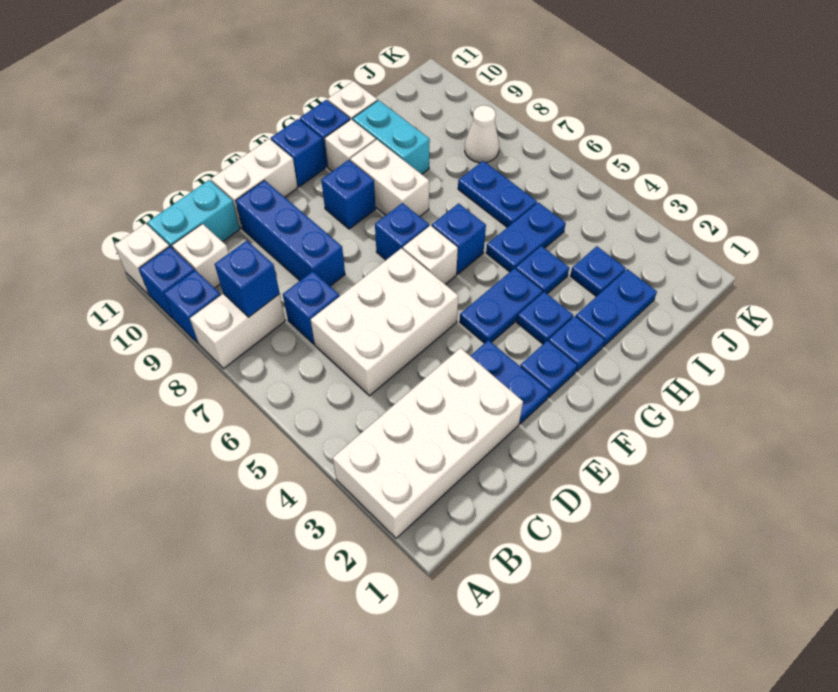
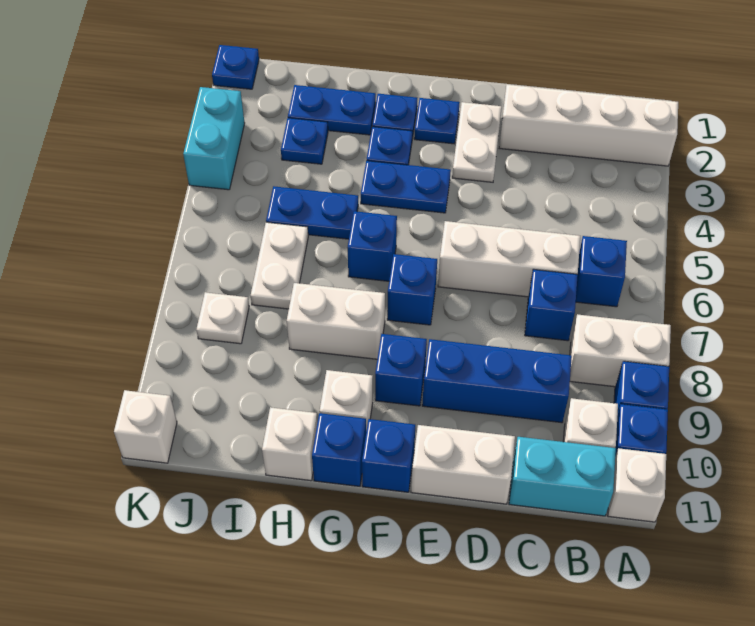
white 2x4 brick [333,348,523,538] -> white 1x4 brick [499,84,678,166]
blue 1x1 brick [215,241,280,317] -> blue 1x1 brick moved to [576,236,627,307]
white 2x3 brick [311,248,458,396] -> white 1x3 brick [438,221,580,297]
blue 1x3 brick [236,180,345,286] -> blue 1x3 brick turned to [422,339,572,423]
blue 1x2 plate [471,340,549,424] -> white 1x2 plate [452,102,502,182]
white 1x1 brick [403,226,458,284] -> white 1x1 brick moved to [114,390,177,463]
white 1x2 brick [350,140,429,217] -> white 1x2 brick turned to [287,283,385,359]
blue 1x1 plate [516,246,569,294] -> blue 1x1 plate moved to [212,45,259,89]
cyan 1x2 brick [353,100,430,174] -> cyan 1x2 brick moved to [183,87,245,190]
blue 1x2 plate [458,161,537,227] -> white 1x2 plate [251,222,308,309]
white 1x1 cone [465,105,499,163] -> white 1x1 plate [196,292,249,344]

